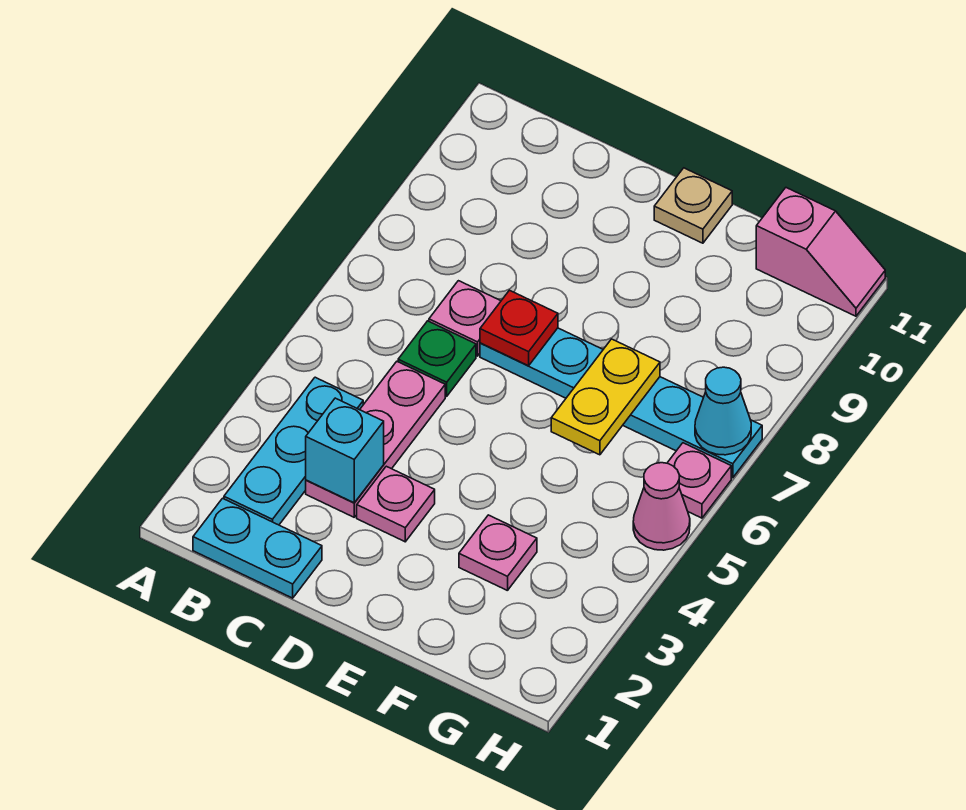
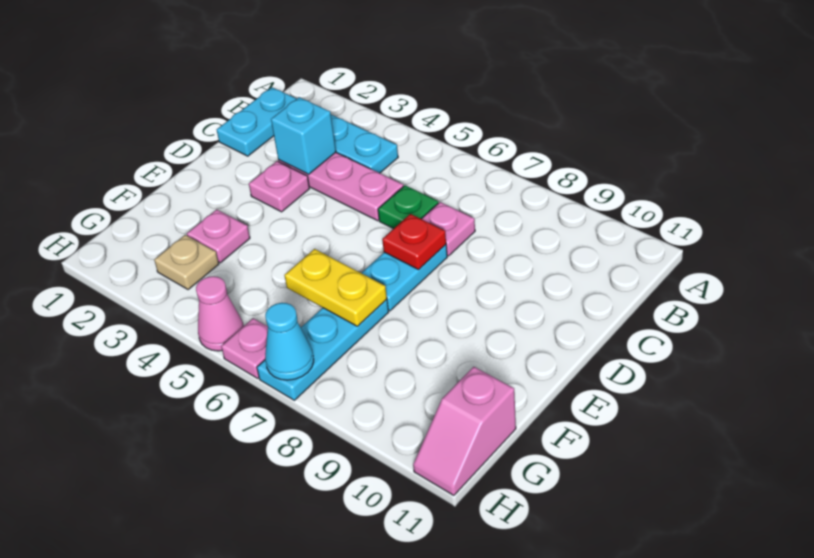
tan 1x1 plate [654,168,732,243] -> tan 1x1 plate moved to [154,235,219,290]

